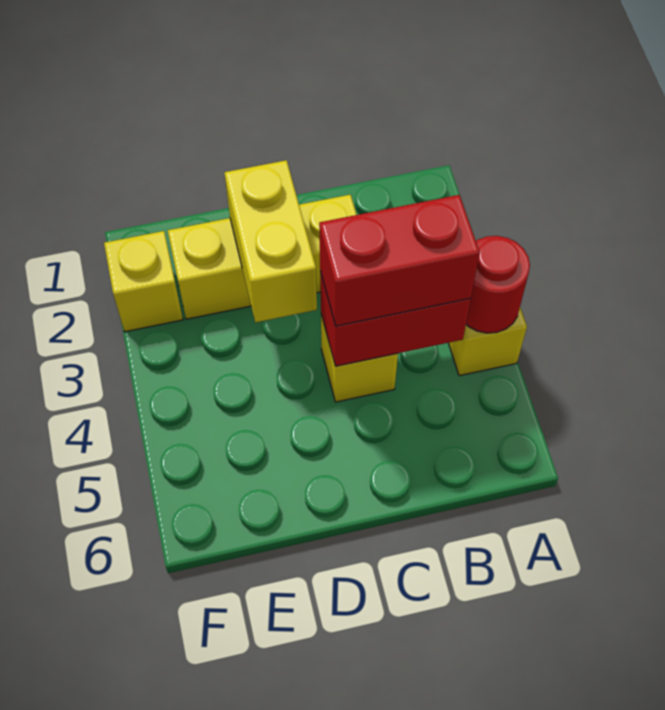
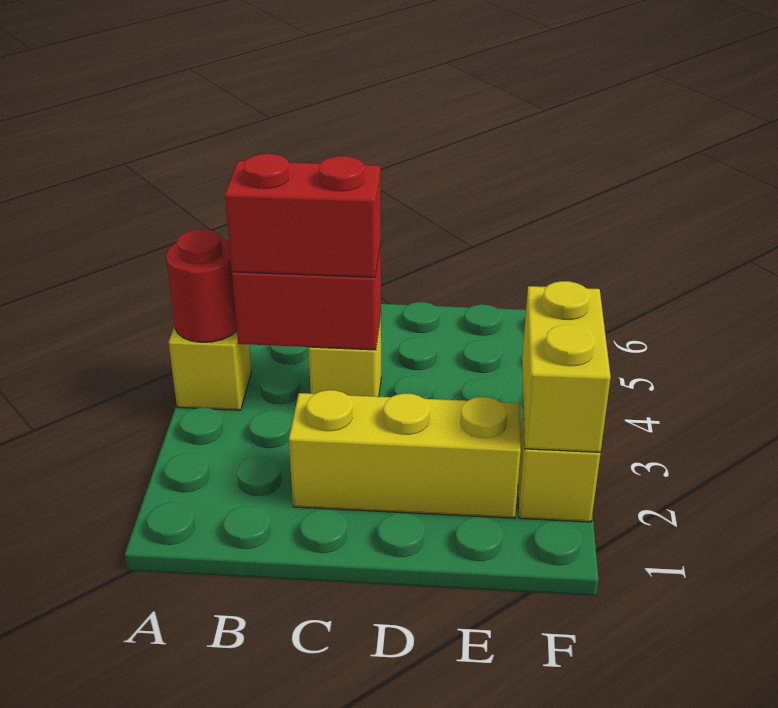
yellow 1x2 brick [224,160,317,322] -> yellow 1x2 brick moved to [522,281,611,452]

